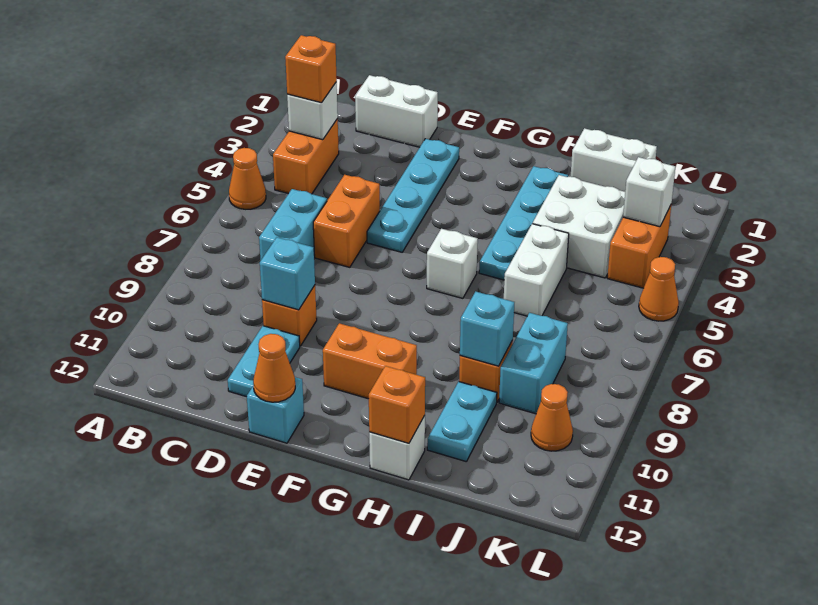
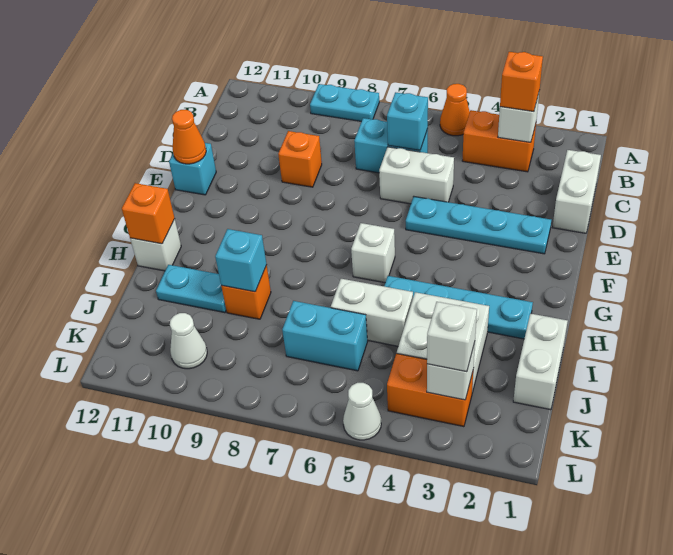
orange 1x2 brick [313,175,380,267] -> white 1x2 brick [379,147,454,204]
cyan 1x1 brick [260,237,315,310] -> cyan 1x1 brick moved to [387,92,428,150]
cyan 1x2 plate [228,326,300,397] -> cyan 1x2 plate moved to [310,84,379,121]
orange 1x2 brick [323,323,417,399] -> none
cyan 1x2 brick [499,313,568,414] -> cyan 1x2 brick moved to [282,301,367,371]
none -> white 1x1 brick [427,302,477,372]
orange 1x1 cone [531,384,573,451] -> white 1x1 cone [170,313,207,369]
orange 1x1 cone [639,257,679,321] -> white 1x1 cone [343,383,381,440]

